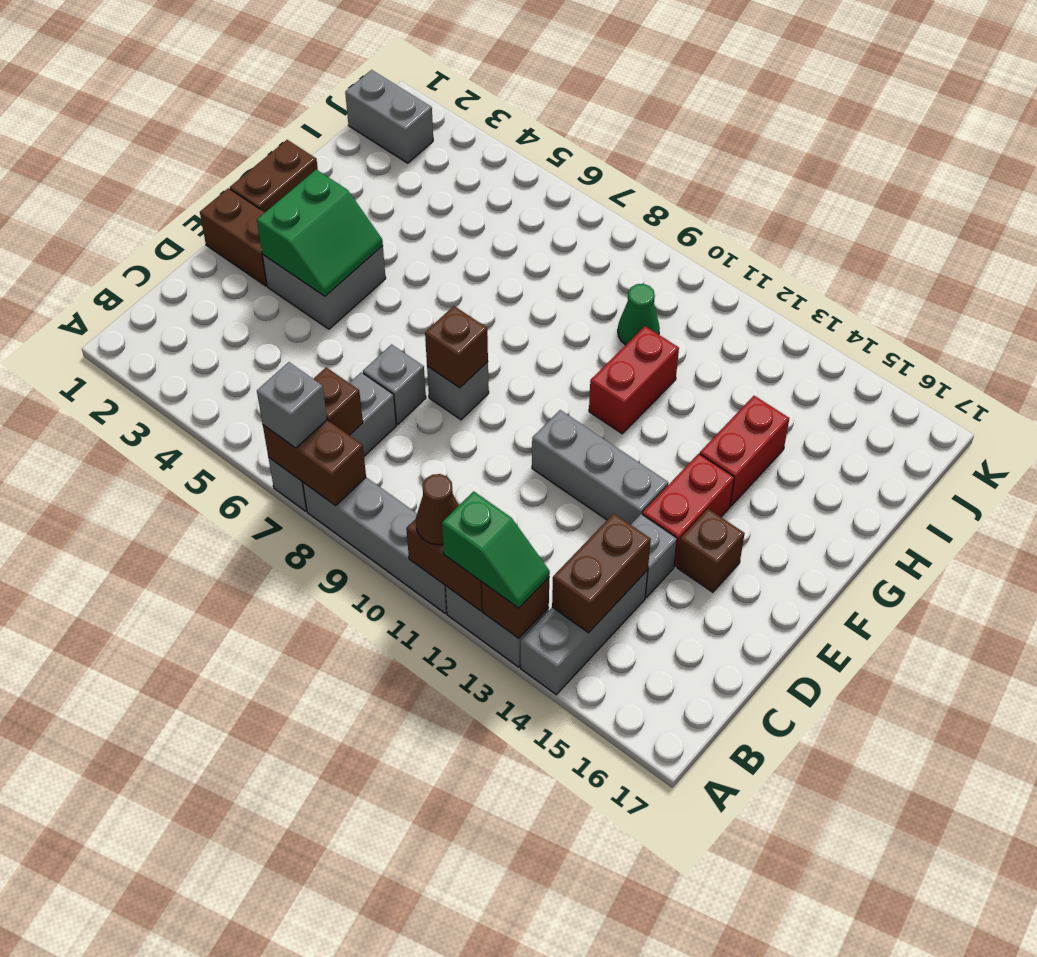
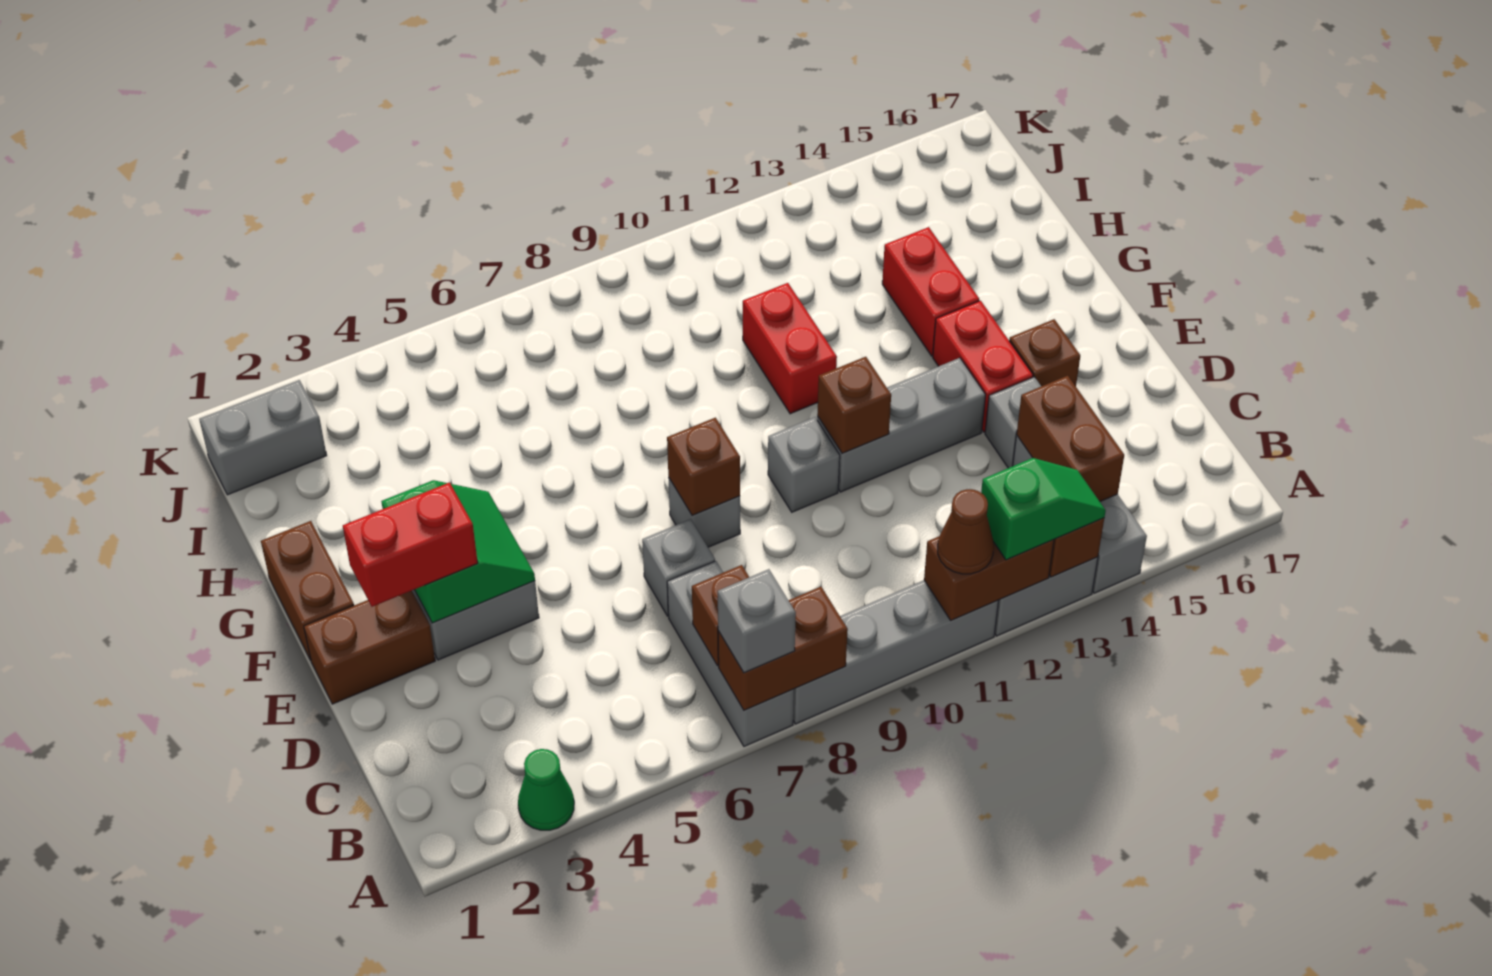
none -> red 1x2 brick [343,482,478,607]
none -> grey 1x1 brick [768,417,840,512]
none -> brown 1x1 brick [817,357,891,454]
green 1x1 cone [618,284,660,345] -> green 1x1 cone moved to [518,749,574,830]

